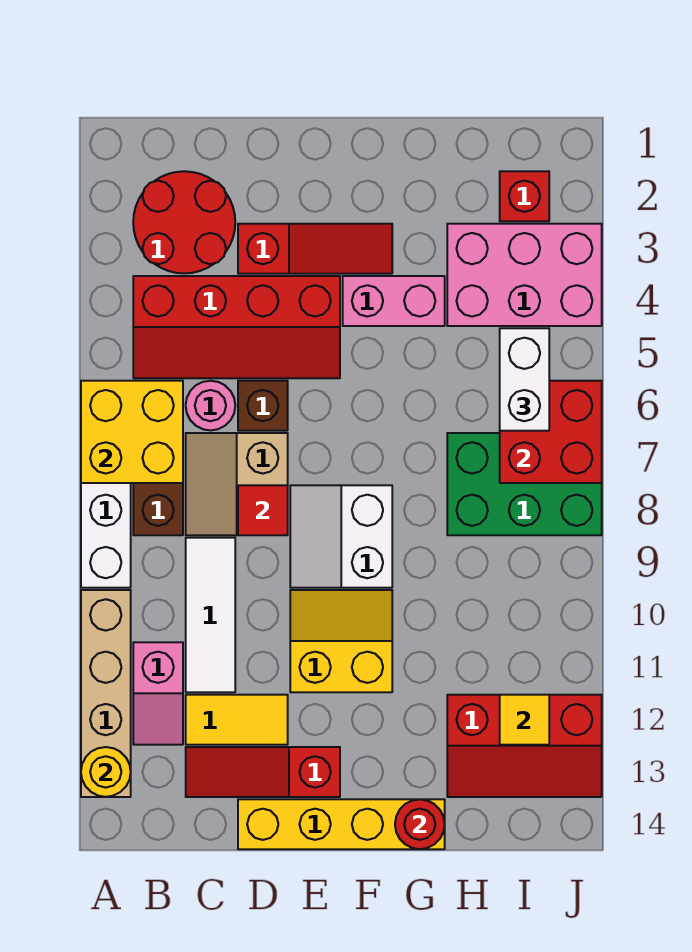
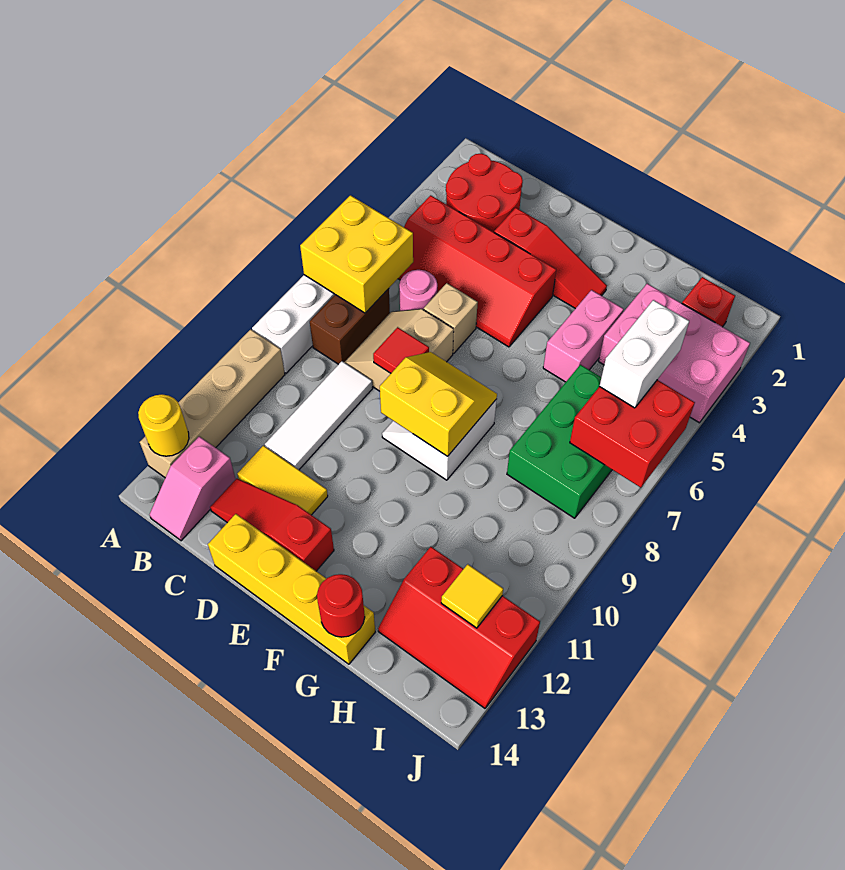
pink 1x2 slope [133,642,183,745] -> pink 1x2 slope moved to [150,436,236,541]
brown 1x1 brick [238,381,288,431] -> tan 1x1 brick [424,283,478,353]
yellow 2x2 slope [290,590,392,692] -> yellow 2x2 slope moved to [380,352,497,456]
pink 1x2 brick [343,276,445,326] -> pink 1x2 brick turned to [543,290,624,382]
green 2x3 brick [447,433,602,535] -> green 2x3 brick turned to [507,365,612,518]

